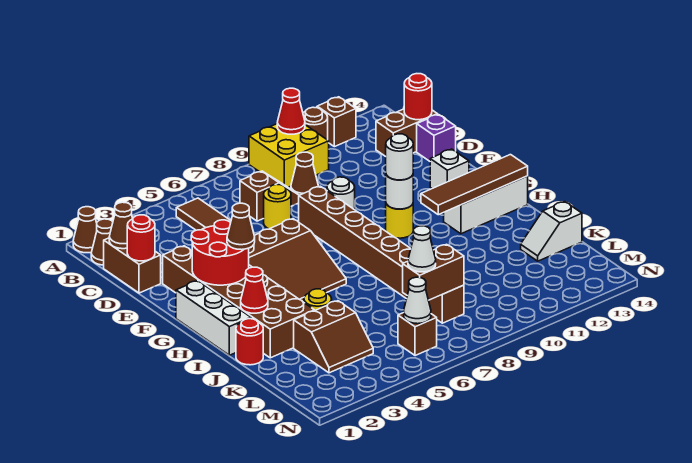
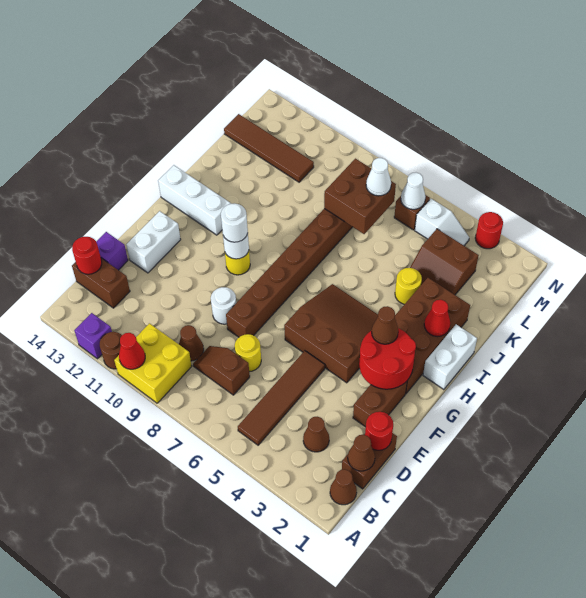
brown 1x1 cone [73,207,97,253] -> brown 1x1 cone moved to [303,417,329,452]
brown 1x1 brick [317,97,356,147] -> purple 1x1 brick [74,313,112,359]
white 1x1 brick [430,149,469,188] -> white 1x2 brick [126,211,181,273]
white 1x3 brick [176,281,251,355] -> white 1x2 brick [423,324,477,390]
brown 1x4 tile [421,155,528,215] -> brown 1x4 tile moved to [224,114,314,182]
red 1x1 round brick [236,319,263,365] -> red 1x1 round brick moved to [475,212,503,249]
brown 2x2 slope [294,301,373,373] -> brown 2x2 slope turned to [410,229,479,295]
white 1x2 slope [521,202,582,261] -> white 1x2 slope moved to [415,199,469,246]
brown 1x2 brick [403,244,464,300] -> brown 2x2 brick [324,159,396,234]

